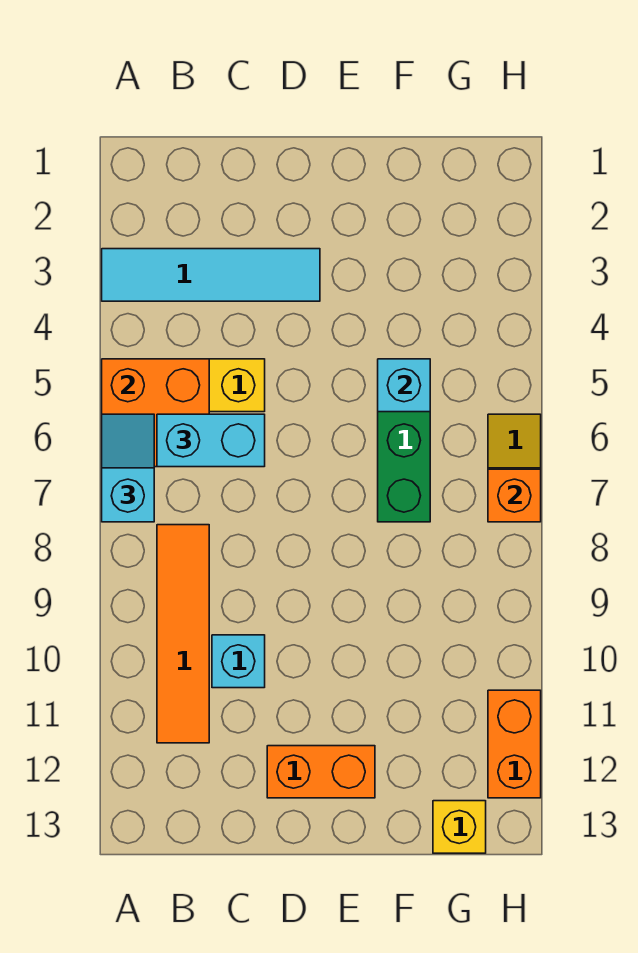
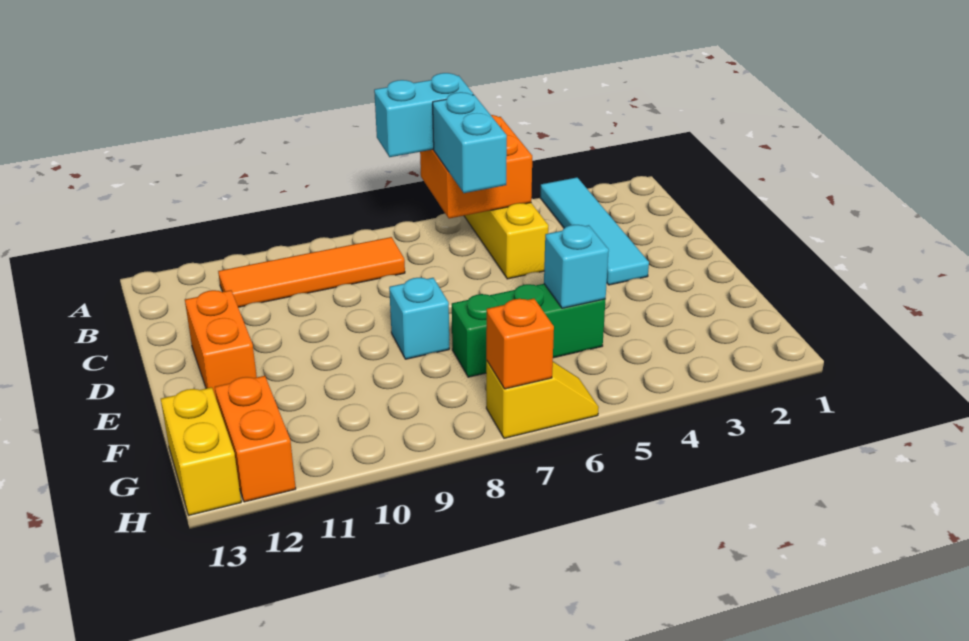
cyan 1x2 slope [102,414,154,522] -> cyan 1x2 brick [374,73,473,157]
cyan 1x1 brick [212,635,265,688] -> cyan 1x1 brick moved to [389,278,449,359]
yellow 1x1 brick [433,801,486,853] -> yellow 1x2 brick [161,387,241,515]
orange 1x2 brick [488,690,541,798] -> orange 1x2 brick turned to [215,376,296,502]

